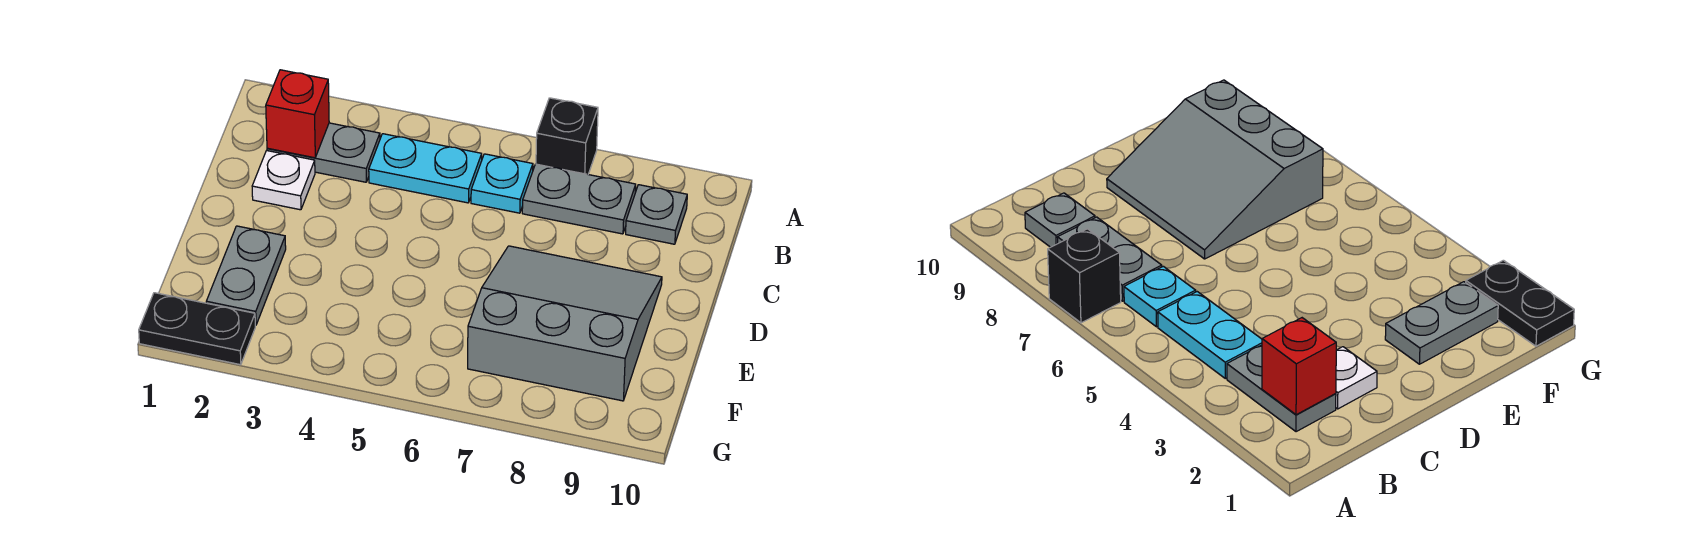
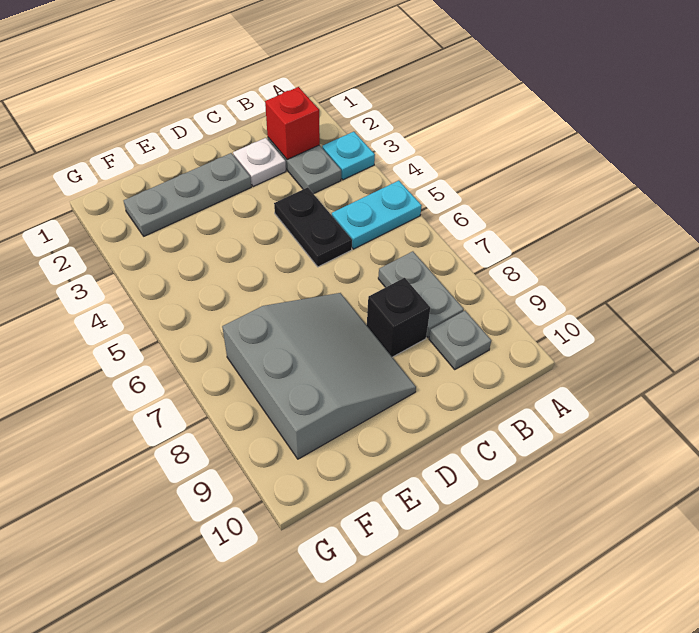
black 1x1 brick [536,98,598,174] -> black 1x1 brick moved to [367,278,430,357]
cyan 1x2 plate [369,134,482,203] -> cyan 1x2 plate turned to [332,181,422,249]
cyan 1x1 plate [471,154,533,213] -> cyan 1x1 plate moved to [322,132,375,180]
grey 1x2 plate [206,226,286,325] -> grey 1x3 plate [124,153,251,236]
black 1x2 plate [139,293,255,365] -> black 1x2 plate moved to [274,187,352,267]

